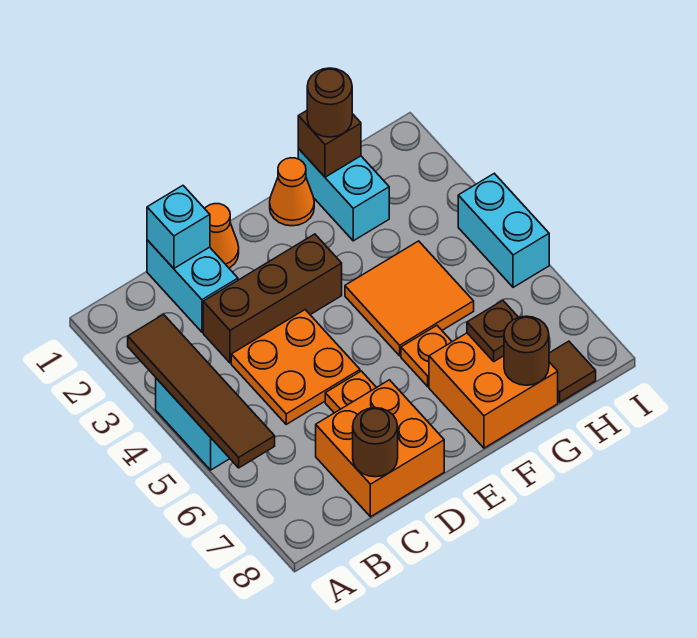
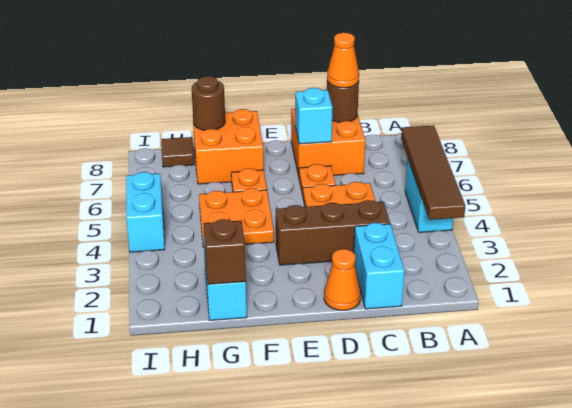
cyan 1x1 brick [147,186,210,268] -> cyan 1x1 brick moved to [295,88,333,144]
orange 1x1 cone [270,158,314,226] -> orange 1x1 cone moved to [327,33,359,88]
orange 2x2 tile [345,241,474,356] -> orange 2x2 plate [199,188,274,247]
brown 1x1 round brick [307,68,352,137] -> none
brown 1x1 plate [467,301,518,361] -> none

